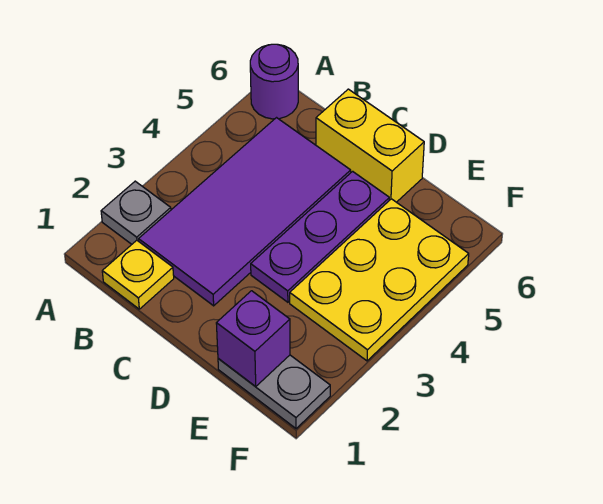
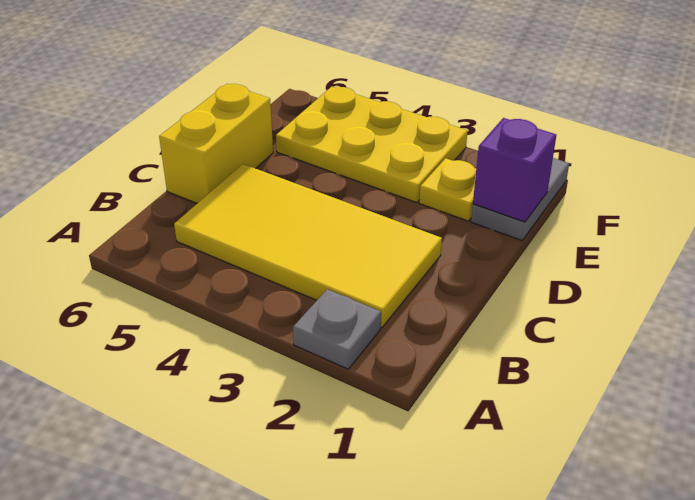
purple 1x1 round brick [250,44,298,119] -> none
yellow 1x1 plate [102,240,174,309] -> yellow 1x1 plate moved to [419,158,476,221]
purple 2x4 tile [139,118,351,306] -> yellow 2x4 tile [174,164,442,328]
purple 1x3 plate [251,171,389,302] -> none

